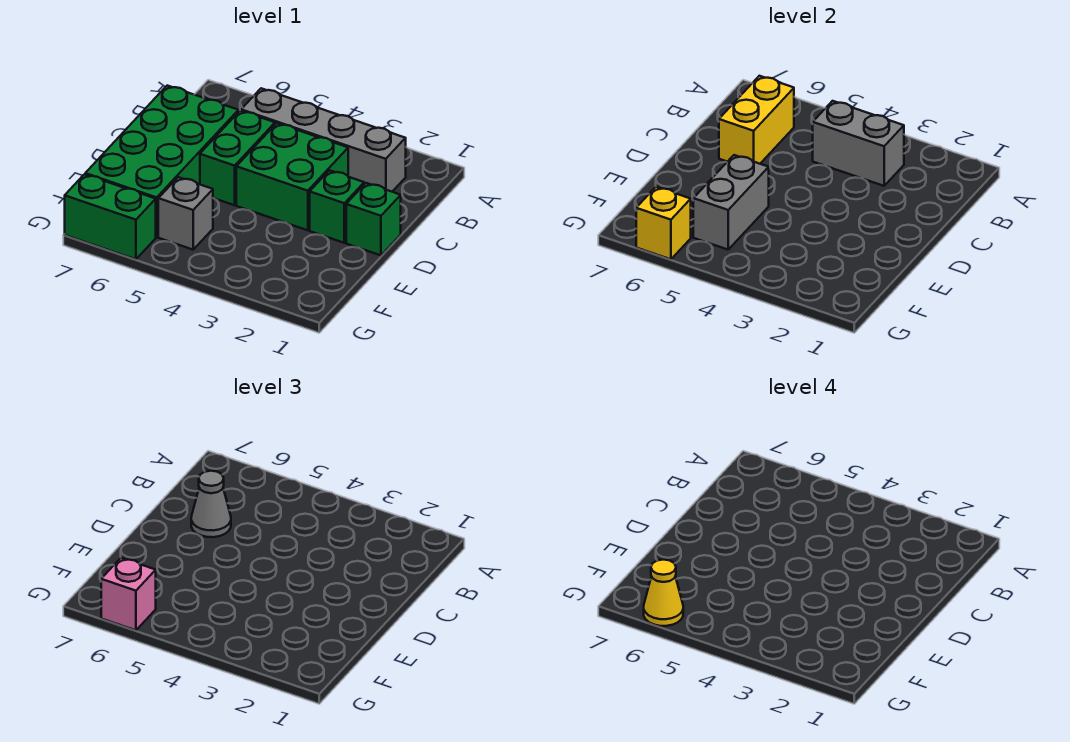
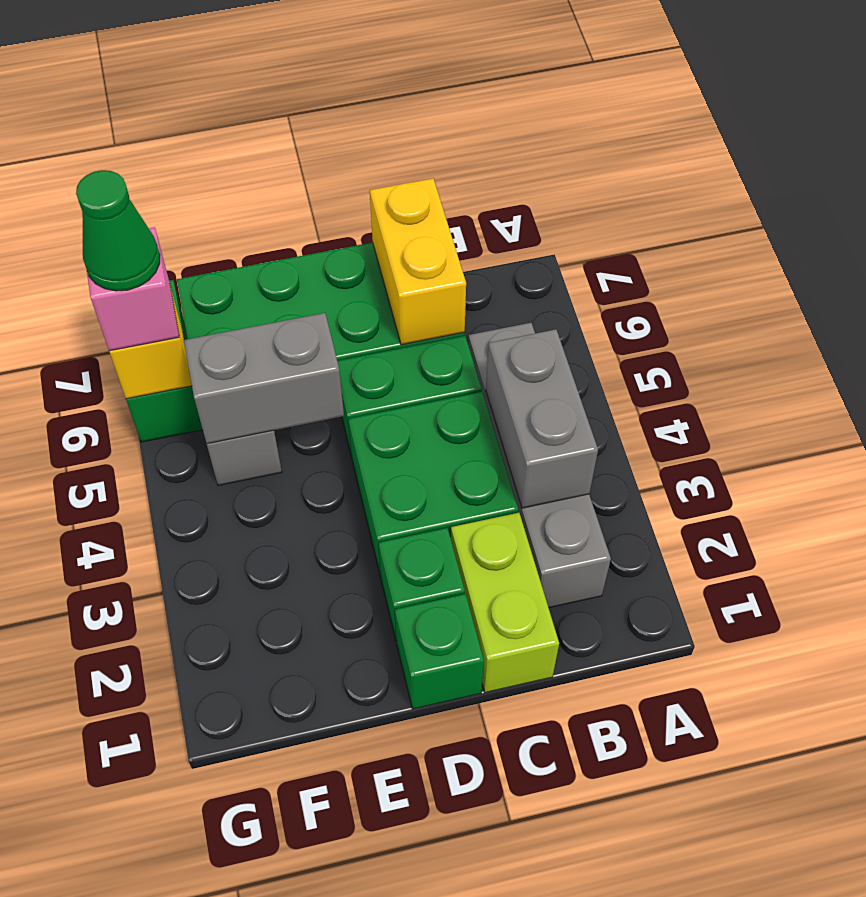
yellow 1x2 brick [719,76,794,164] -> yellow 1x2 brick turned to [370,178,466,345]
none -> lime 1x2 brick [451,513,559,693]
grey 1x1 cone [191,471,231,537] -> none
yellow 1x1 cone [644,560,683,626] -> green 1x1 cone [76,170,160,291]

